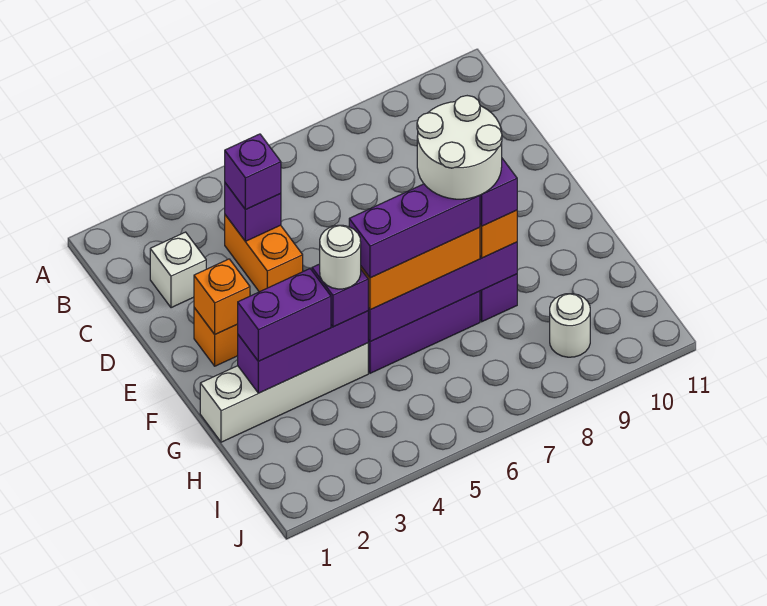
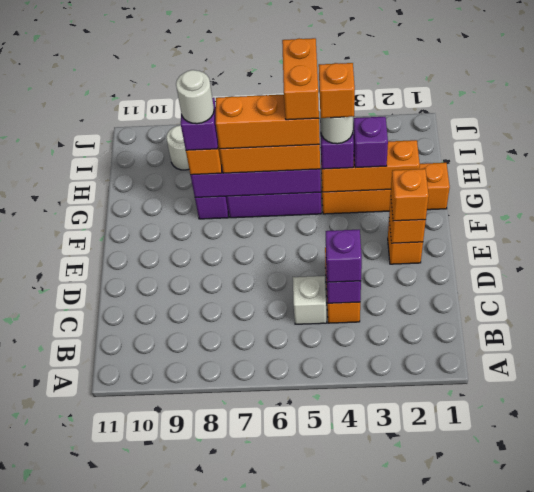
white 1x1 brick [150,232,206,308] -> white 1x1 brick moved to [293,276,327,324]
none -> orange 1x1 brick [391,169,429,221]
white 2x2 round brick [417,96,502,199] -> white 1x1 round brick [176,70,214,124]
white 1x4 brick [200,343,368,442] -> orange 1x4 brick [321,163,450,214]
purple 1x3 brick [238,311,368,393] -> orange 1x3 brick [321,140,420,192]
purple 1x2 brick [238,269,331,361] -> purple 1x1 brick [353,117,388,168]
none -> orange 1x1 brick [319,63,355,118]
purple 1x3 brick [349,184,480,278] -> orange 1x3 brick [216,94,320,149]
none -> orange 1x2 brick [282,38,319,120]

